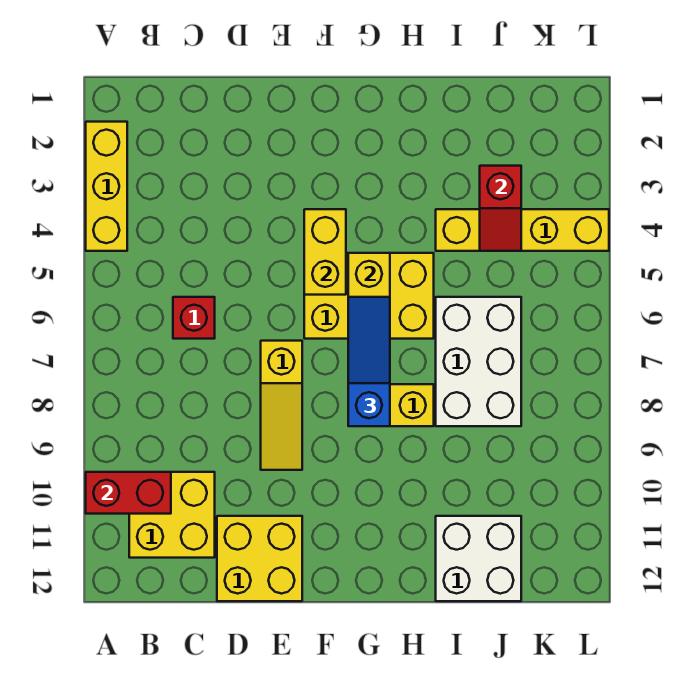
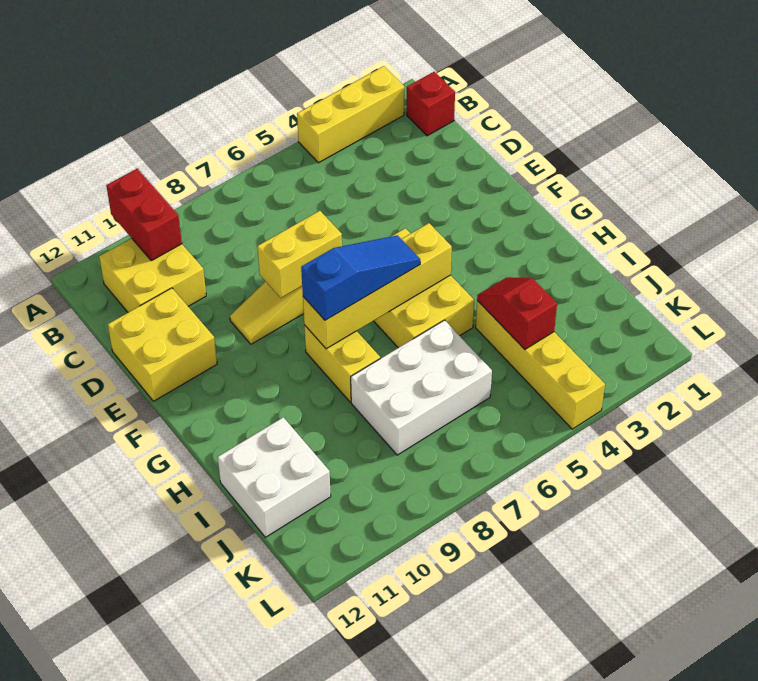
red 1x1 brick [173,297,215,339] -> red 1x1 brick moved to [407,72,455,136]
yellow 1x2 brick [304,209,346,295] -> yellow 1x2 brick moved to [257,211,342,298]
red 1x2 slope [480,166,521,251] -> red 1x2 slope turned to [477,277,557,349]

